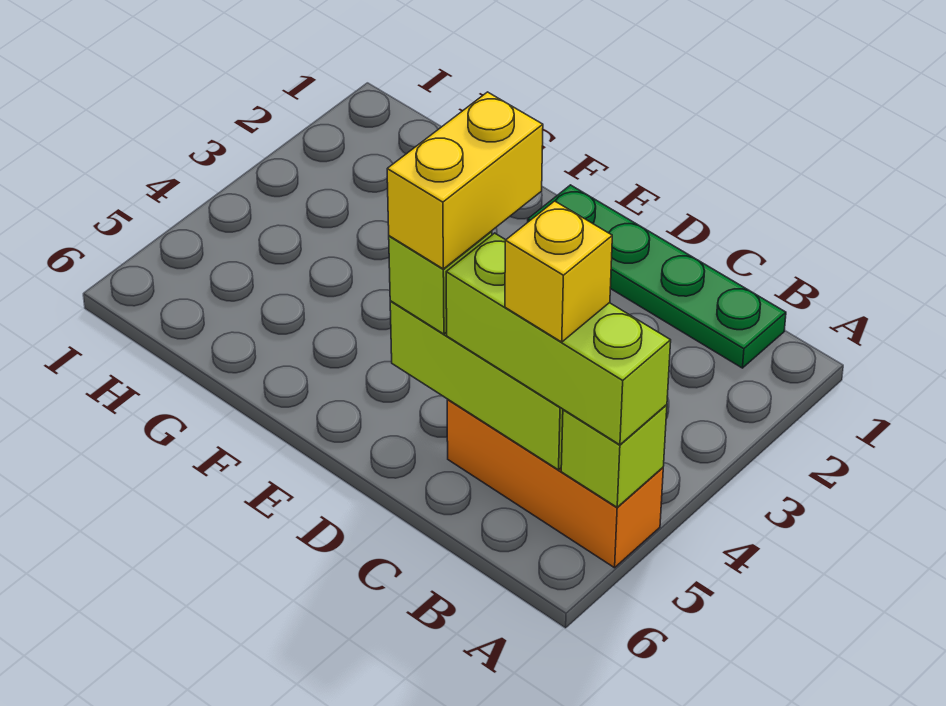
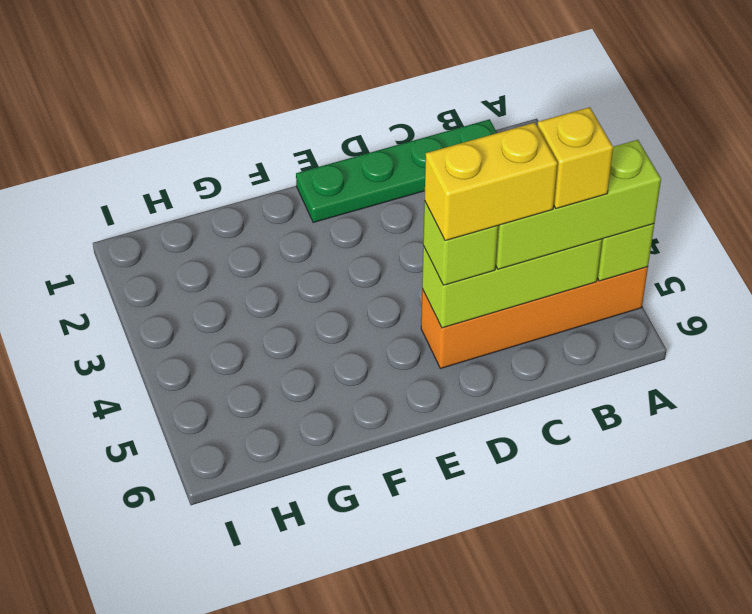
orange 1x3 brick [447,400,663,568] -> orange 1x4 brick [421,267,648,368]
yellow 1x2 brick [387,92,543,269] -> yellow 1x2 brick turned to [425,123,557,241]

